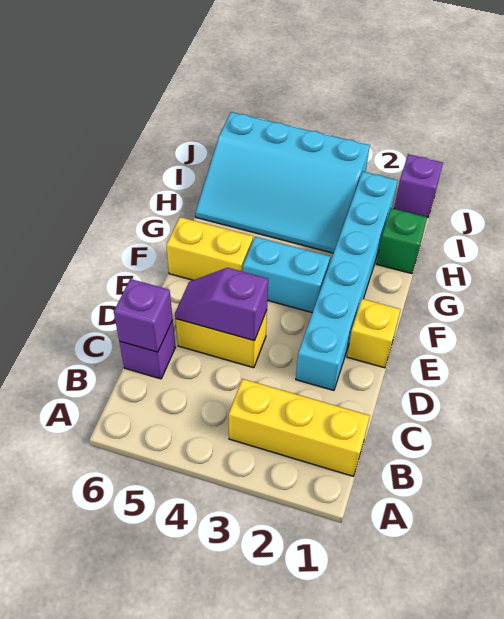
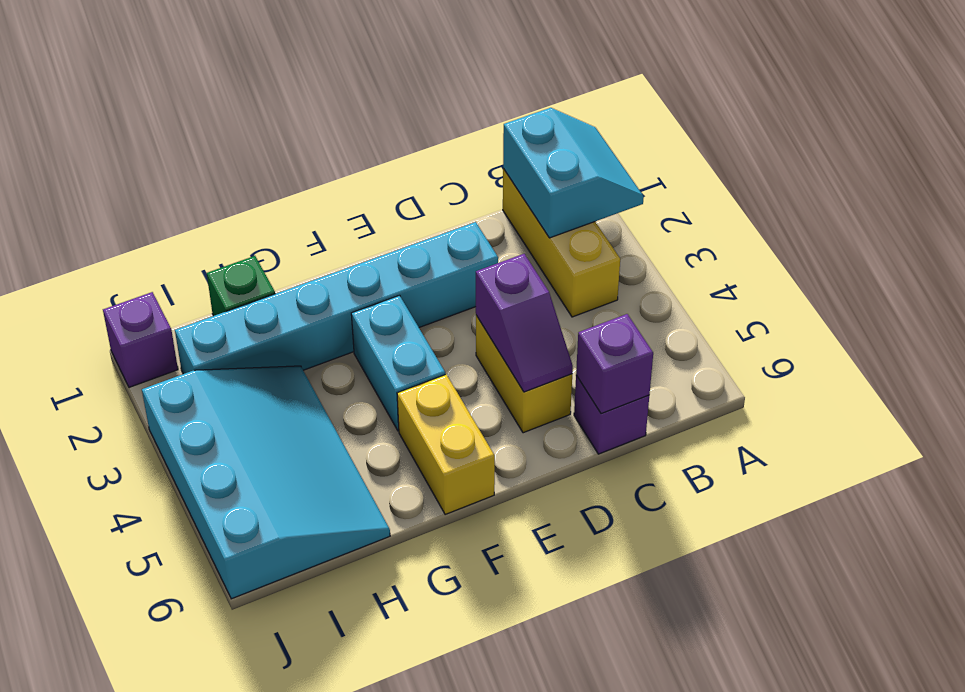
none -> cyan 2x2 slope [503,108,644,238]
yellow 1x1 brick [347,299,401,368] -> none

